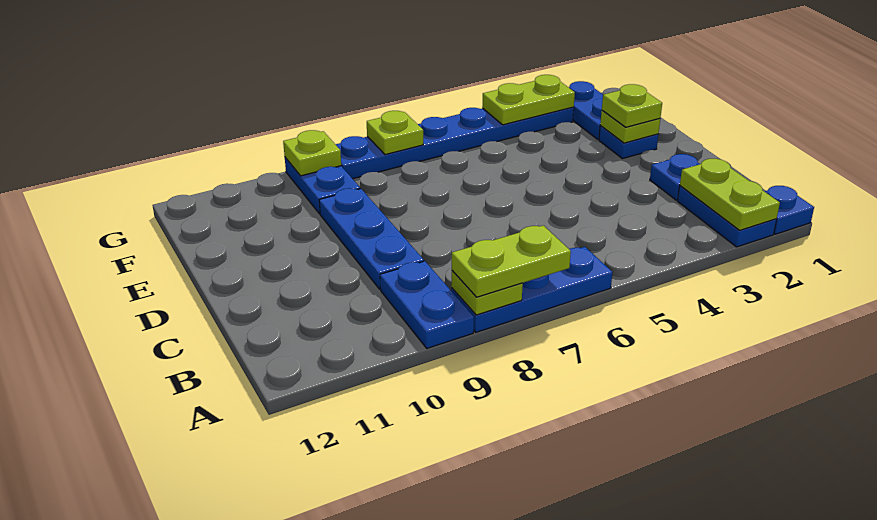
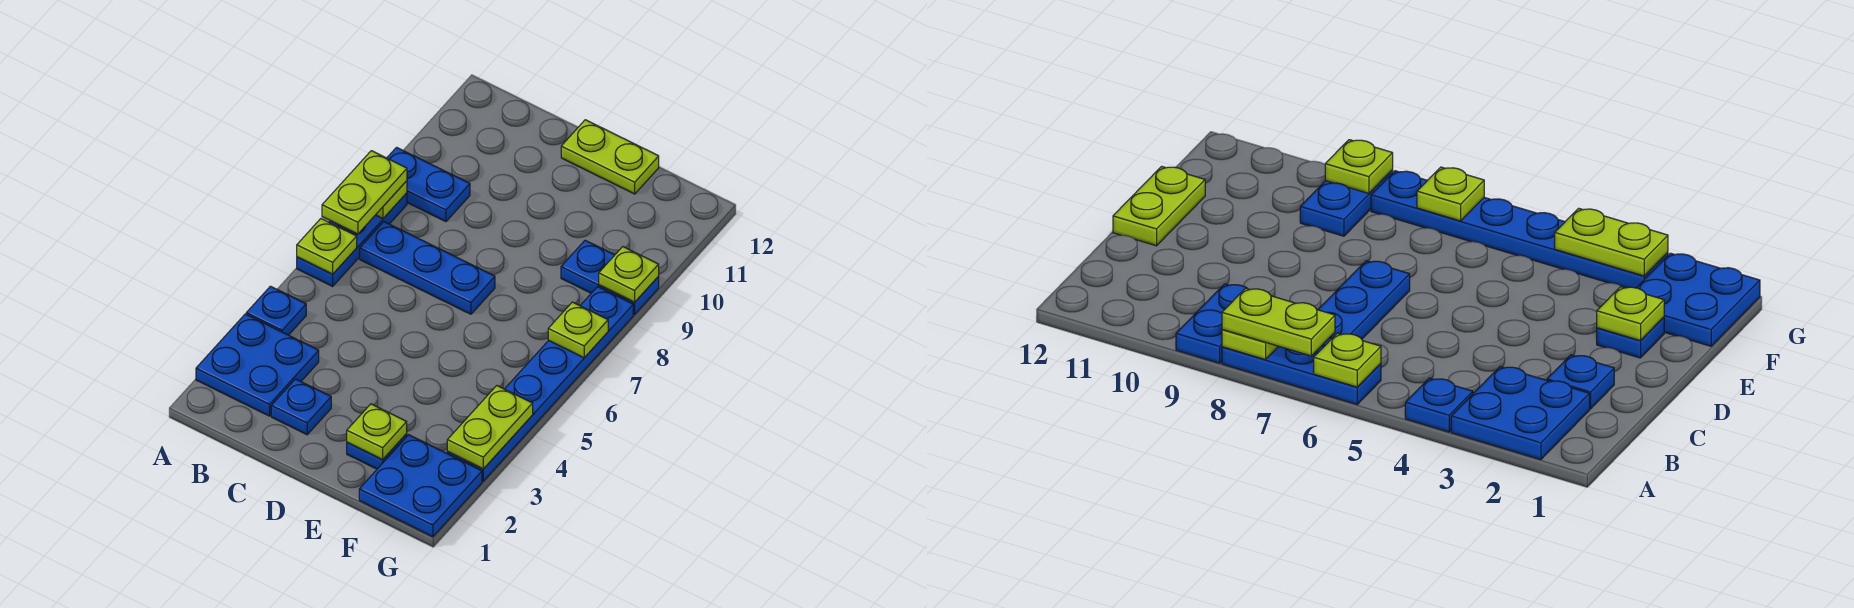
blue 1x1 plate [764,186,814,234] -> blue 1x1 plate moved to [246,286,306,335]
blue 1x2 plate [678,186,776,247] -> blue 2x2 plate [196,314,319,416]
lime 1x2 plate [680,159,780,230] -> lime 1x2 plate moved to [561,120,659,194]
blue 1x3 plate [319,188,424,289] -> blue 1x3 plate moved to [360,222,495,314]
lime 1x1 plate [602,84,662,127] -> lime 1x1 plate moved to [297,219,357,274]
blue 1x2 plate [569,81,603,139] -> blue 2x2 plate [359,435,482,537]

